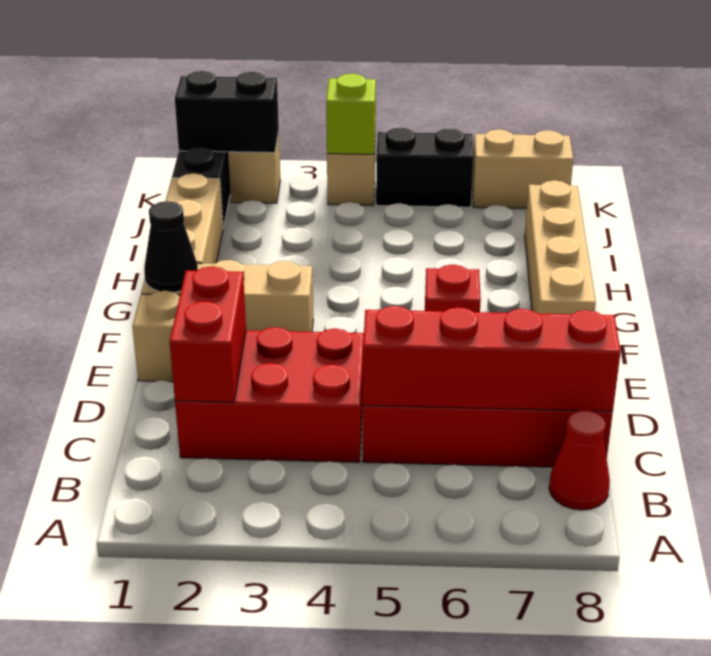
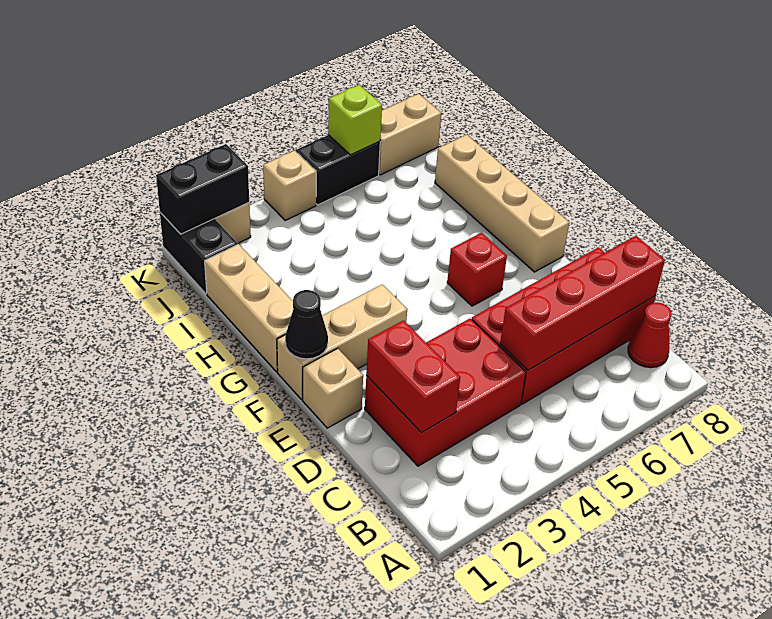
lime 1x1 brick [326,74,376,154] -> lime 1x1 brick moved to [328,85,382,155]

